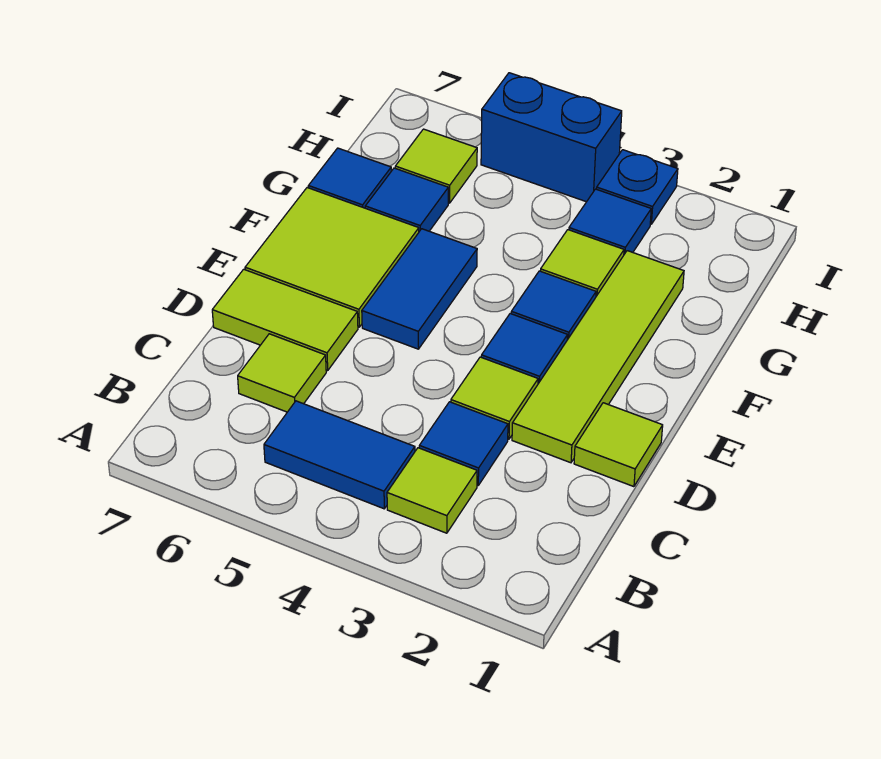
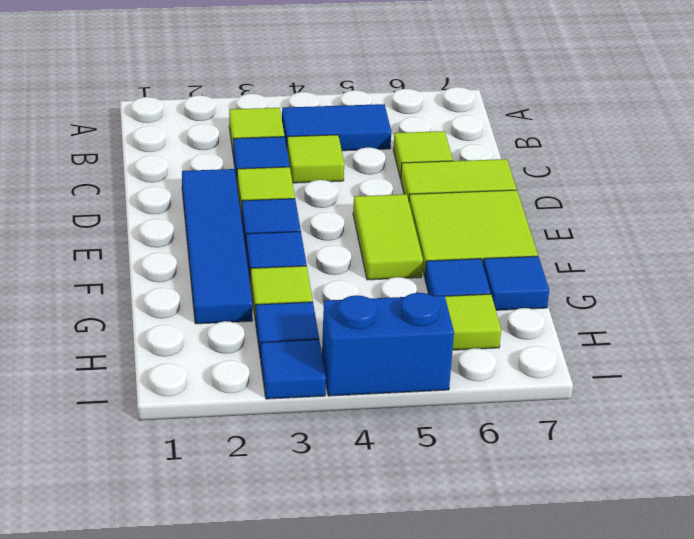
lime 1x1 tile [574,403,663,487] -> lime 1x1 tile moved to [287,135,344,183]
lime 1x4 tile [512,251,684,463] -> blue 1x4 tile [182,169,253,324]
blue 1x2 tile [362,229,477,349] -> lime 1x2 tile [353,194,423,280]
blue 1x1 plate [597,150,678,224] -> blue 1x1 tile [261,340,326,399]

